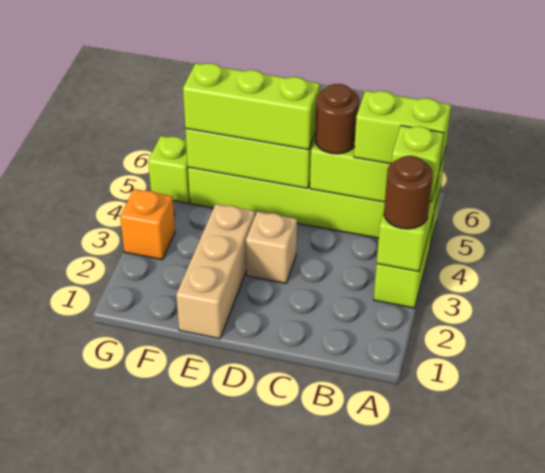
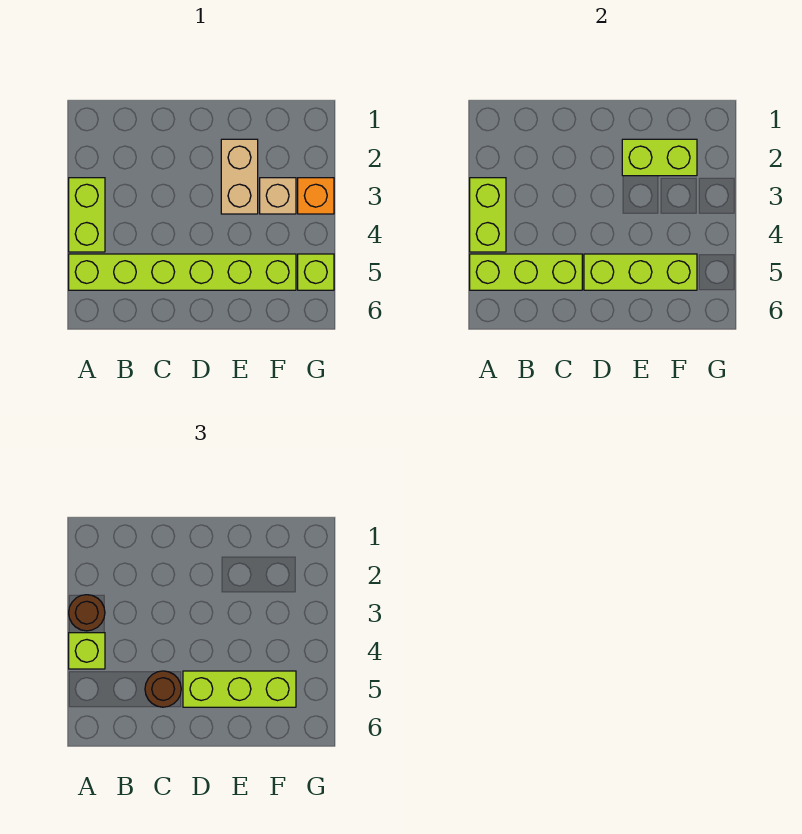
lime 1x2 brick [354,91,451,171] -> lime 1x2 brick moved to [622,139,697,176]
tan 1x1 brick [246,212,297,283] -> tan 1x1 brick moved to [260,178,296,214]
tan 1x3 brick [176,204,255,339] -> tan 1x2 brick [221,139,258,214]

